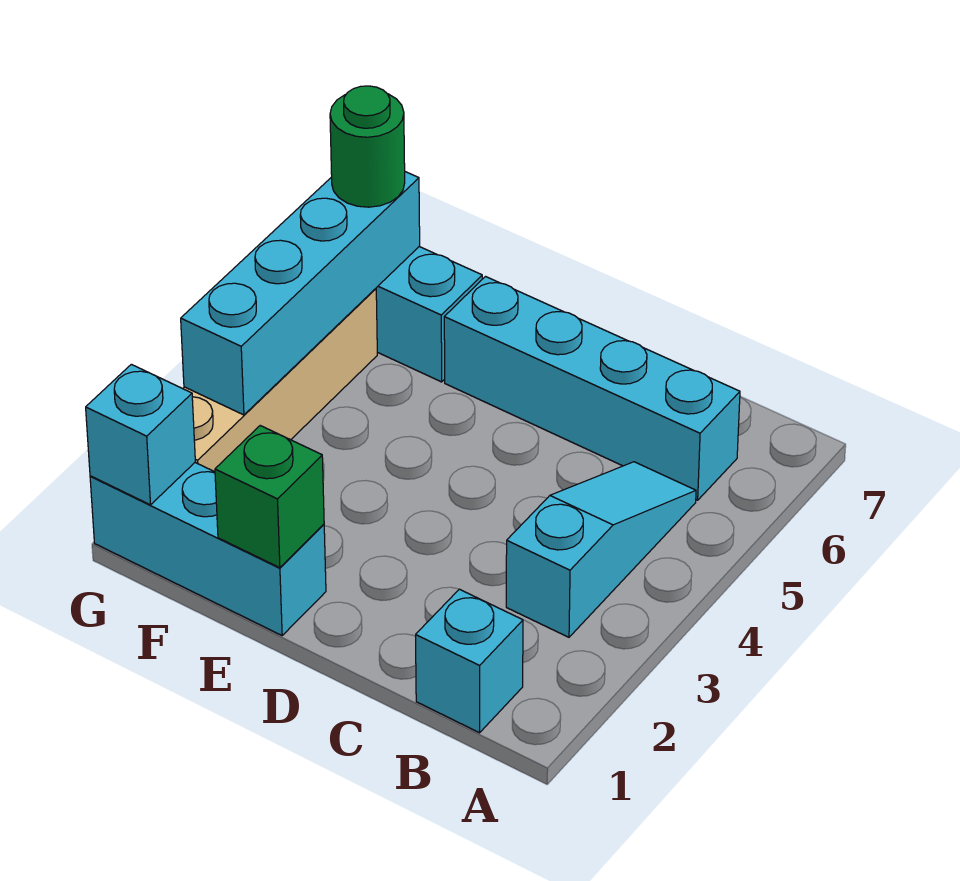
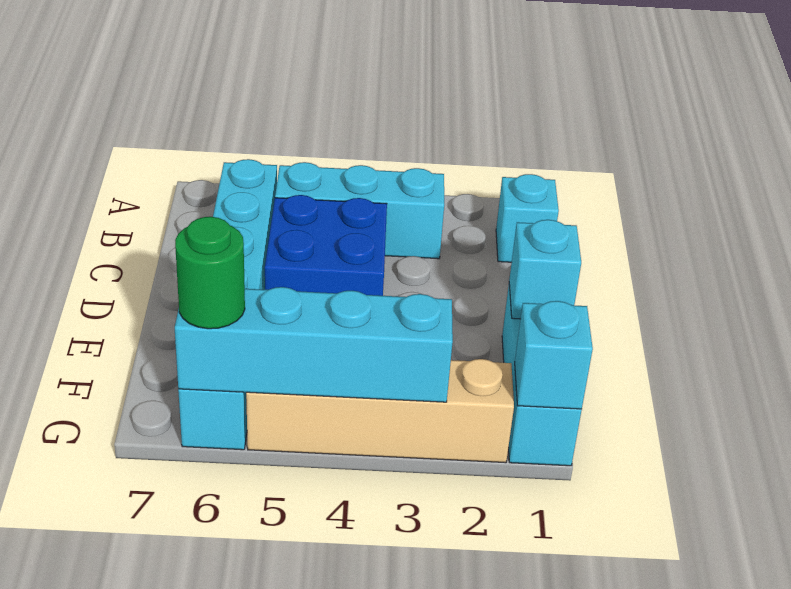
cyan 1x3 slope [506,462,696,637] -> cyan 1x3 brick [275,162,444,259]
none -> blue 2x2 brick [265,195,387,296]
green 1x1 brick [215,426,324,568] -> cyan 1x1 brick [509,220,581,319]

